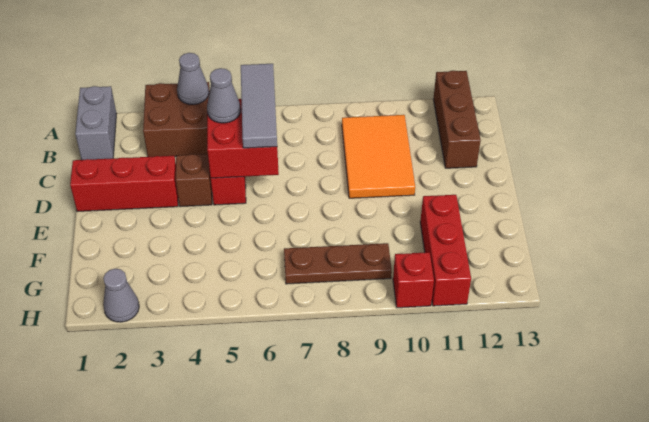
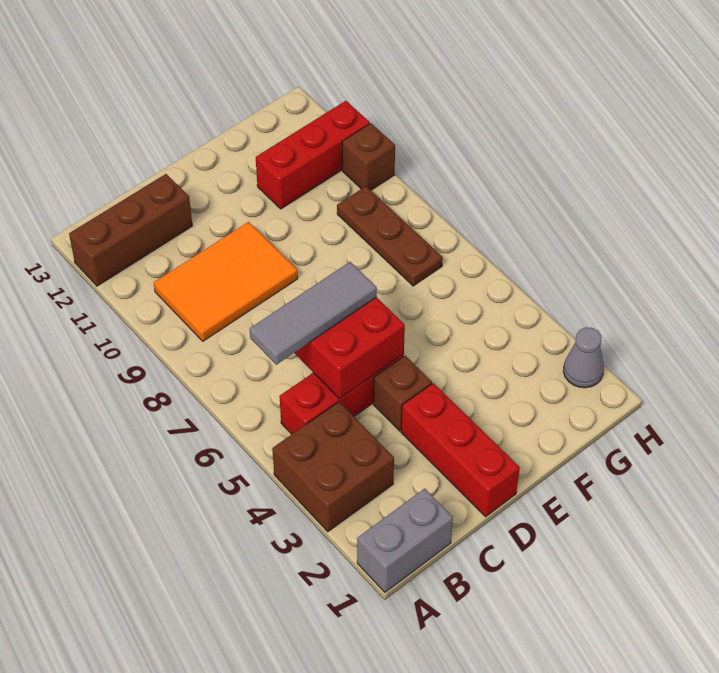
grey 1x1 cone [177,53,209,104] -> none
grey 1x1 cone [207,68,241,123] -> none
red 1x1 brick [393,252,434,308] -> brown 1x1 brick [342,123,395,190]

